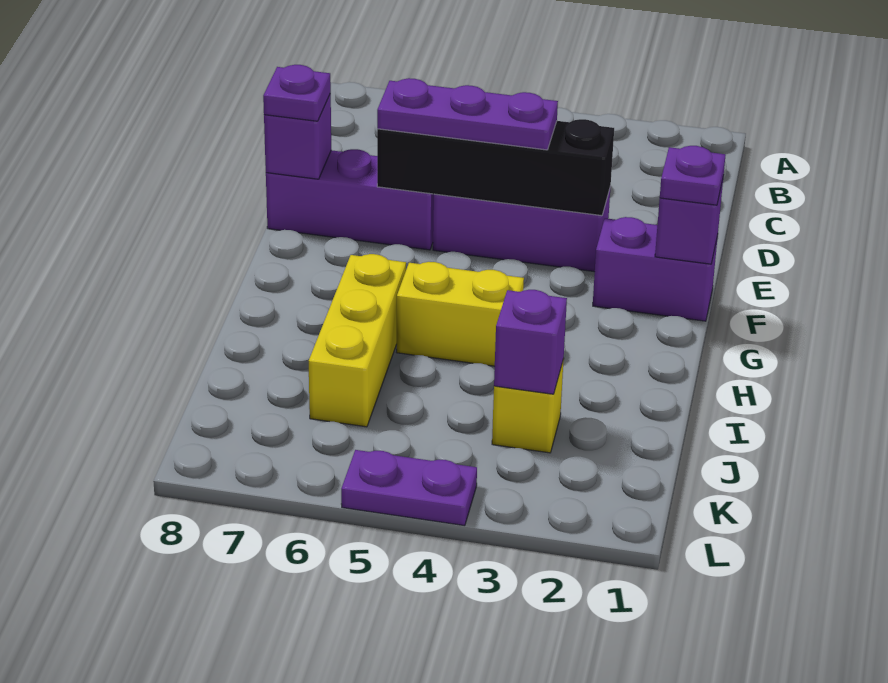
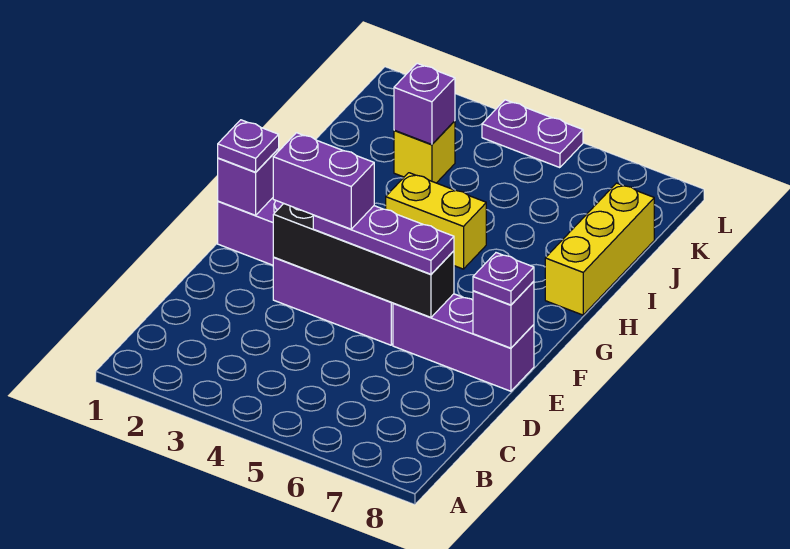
none -> purple 1x2 brick [273,133,374,229]
yellow 1x3 brick [309,254,406,427] -> yellow 1x3 brick moved to [545,183,654,315]

